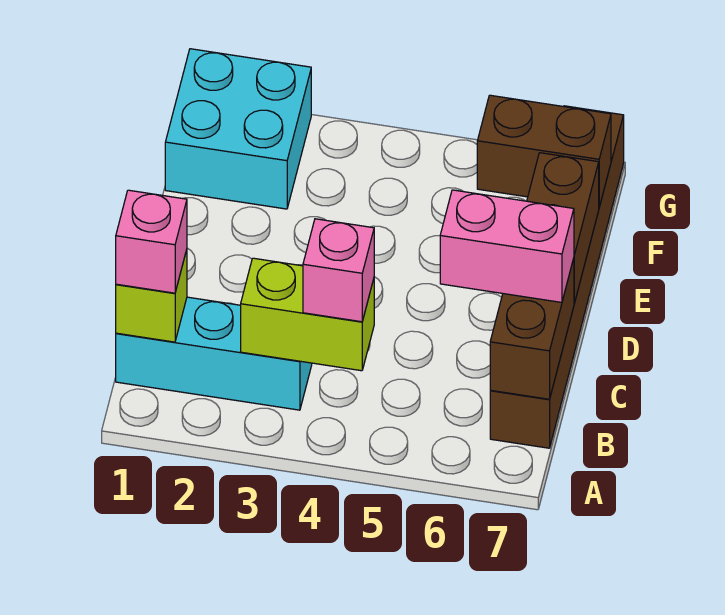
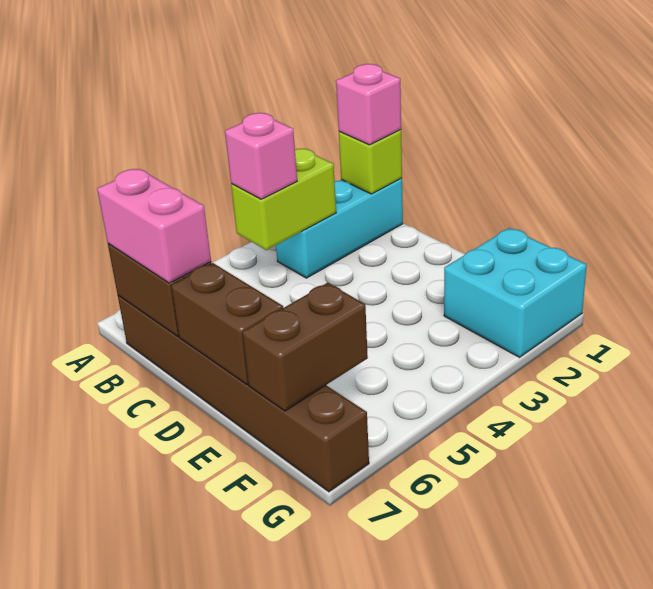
pink 1x2 brick [440,190,574,302] -> pink 1x2 brick turned to [97,169,211,283]

